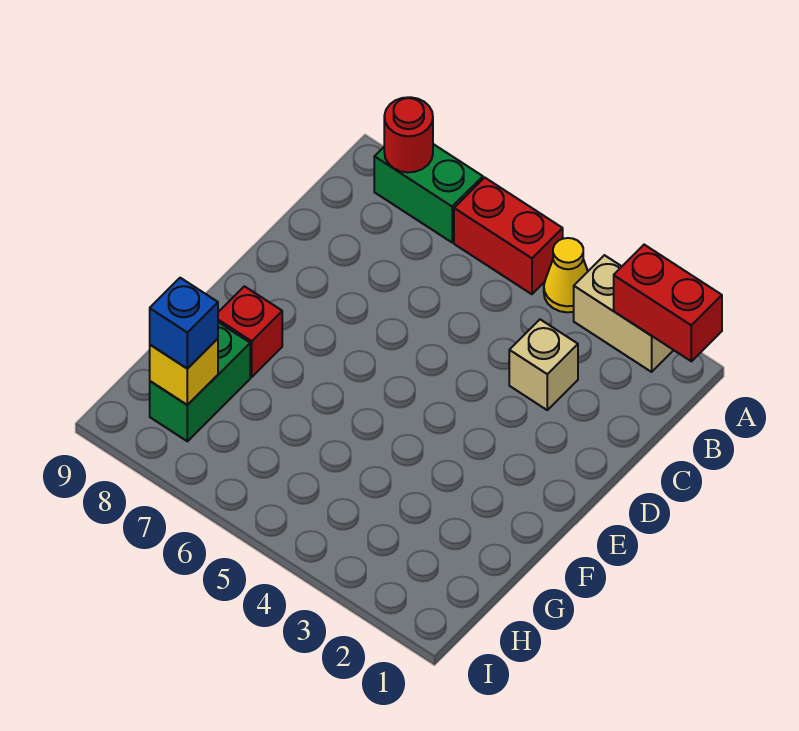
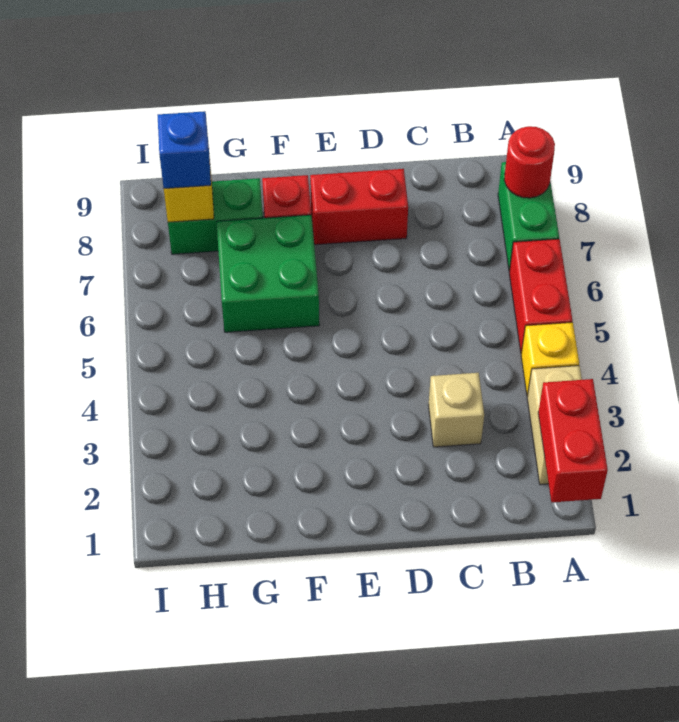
yellow 1x1 cone [544,238,588,312] -> yellow 1x1 brick [521,322,579,396]
none -> red 1x2 brick [310,169,408,245]
none -> green 2x2 brick [217,215,319,332]

